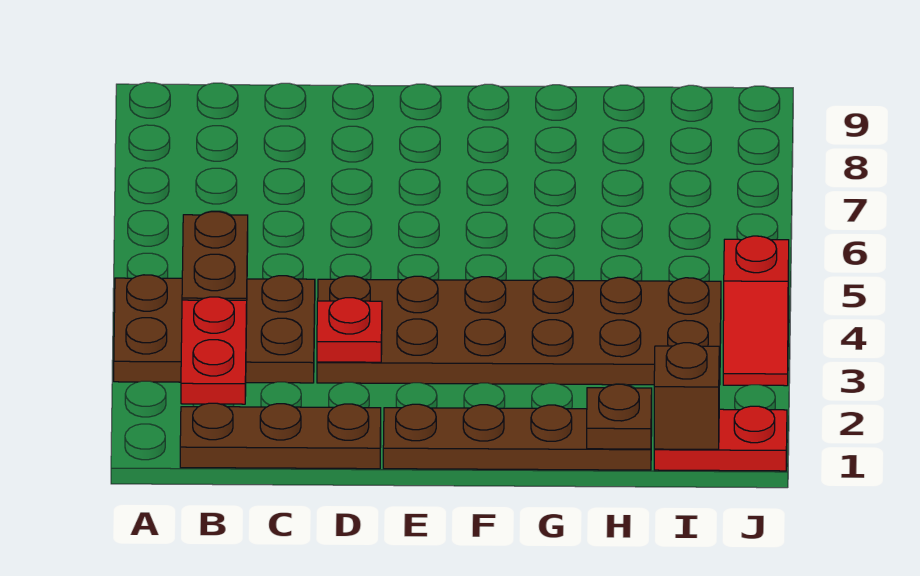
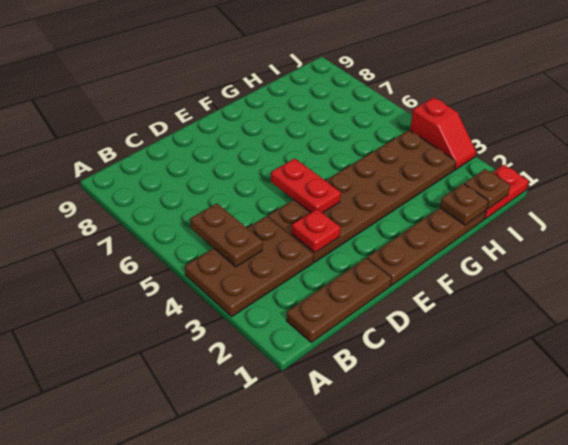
red 1x2 plate [181,297,247,404] -> red 1x2 plate moved to [271,158,341,213]
brown 1x1 brick [654,343,719,449] -> brown 1x1 plate [464,169,510,210]

